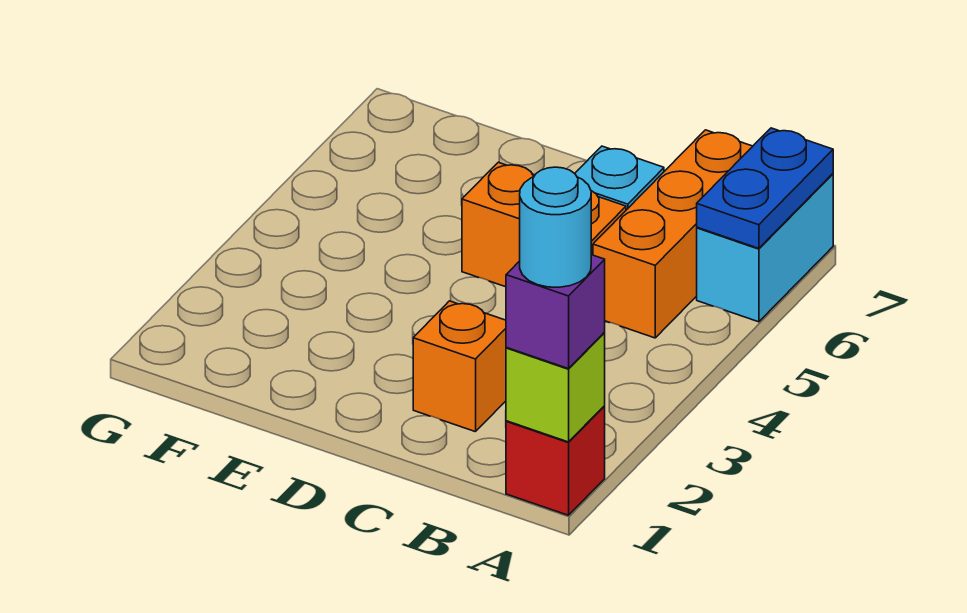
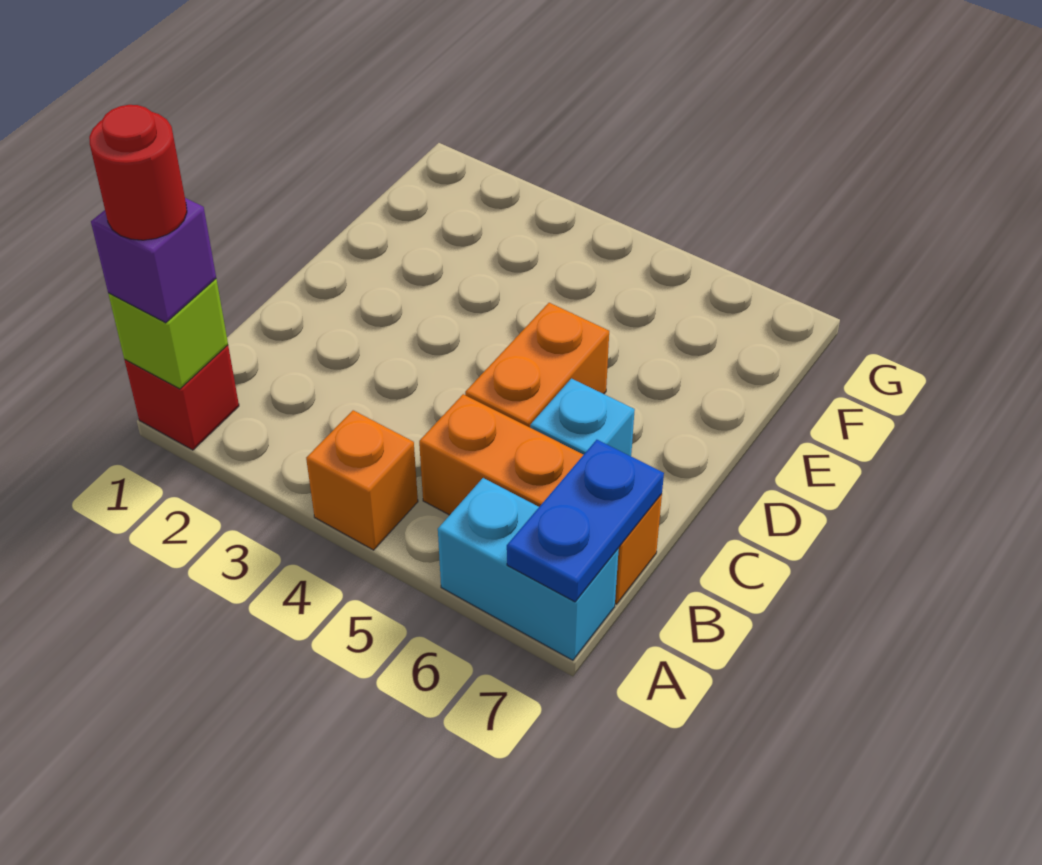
cyan 1x1 round brick [520,167,591,287] -> red 1x1 round brick [89,105,187,240]
blue 1x2 plate [697,128,833,248] -> blue 1x2 plate turned to [507,440,664,602]
orange 1x1 brick [413,301,506,432] -> orange 1x1 brick moved to [306,410,418,550]

